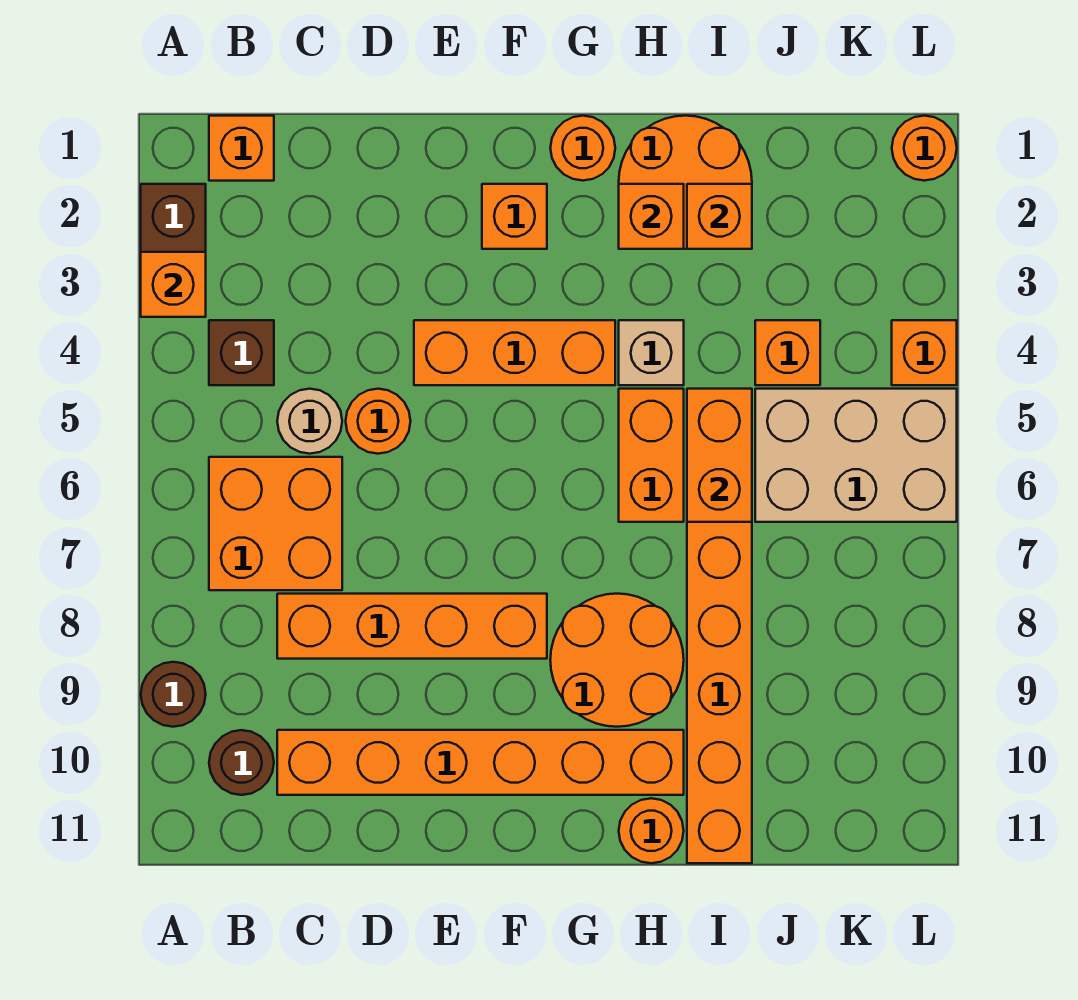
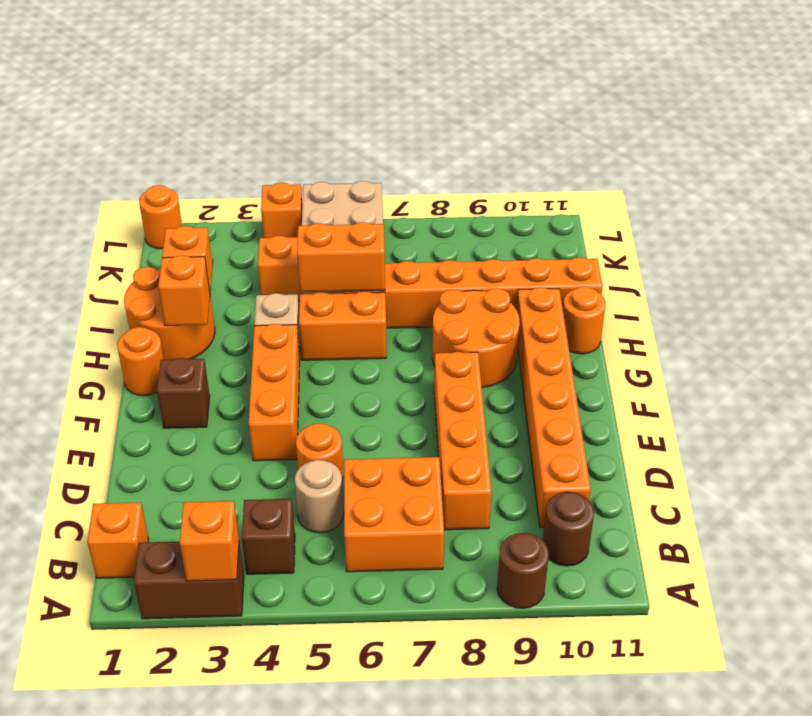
orange 1x1 brick [482,184,547,249] -> brown 1x1 brick [157,358,210,428]

